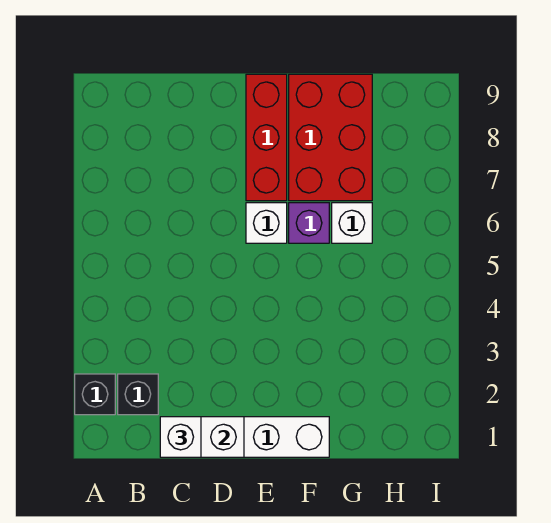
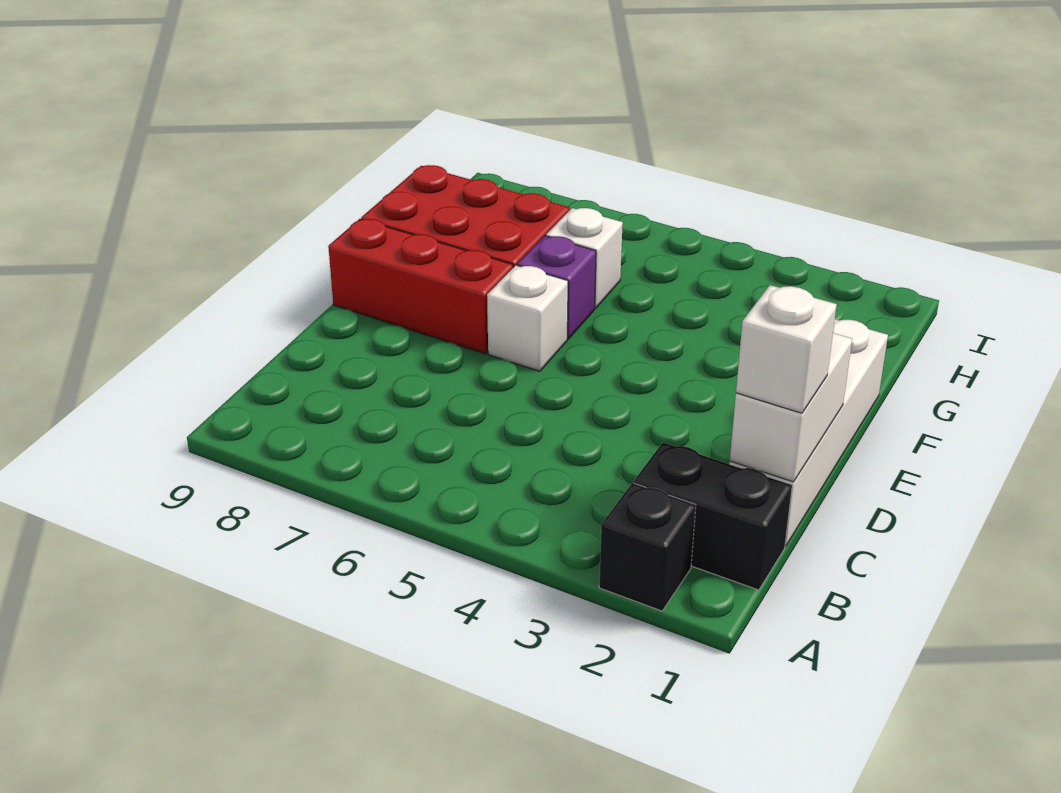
black 1x1 brick [118,374,158,415] -> black 1x2 brick [634,442,792,590]

